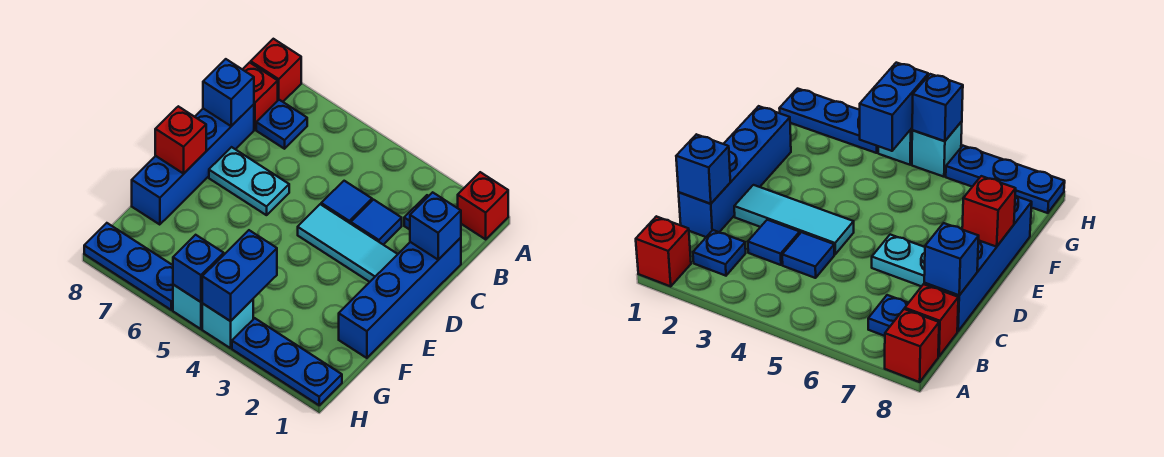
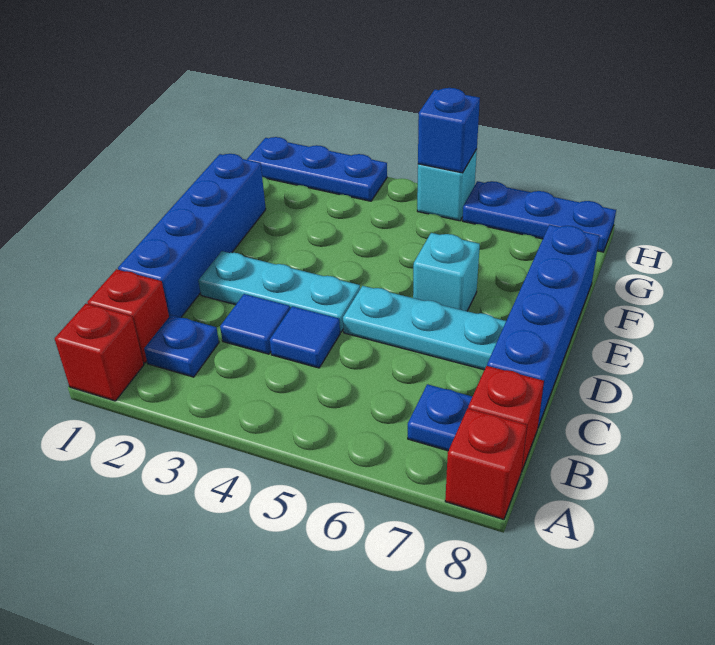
blue 1x1 brick [410,192,461,260] -> none
blue 1x1 brick [203,59,254,126] -> none
cyan 1x3 tile [298,204,398,282] -> cyan 1x3 plate [198,251,360,332]
cyan 1x2 plate [209,147,289,215] -> cyan 1x3 plate [343,286,506,370]
red 1x1 brick [155,106,206,174] -> red 1x1 brick moved to [87,269,169,363]
blue 1x2 brick [202,230,277,321] -> none
cyan 1x1 brick [202,299,253,348] -> cyan 1x1 brick moved to [413,233,480,311]

